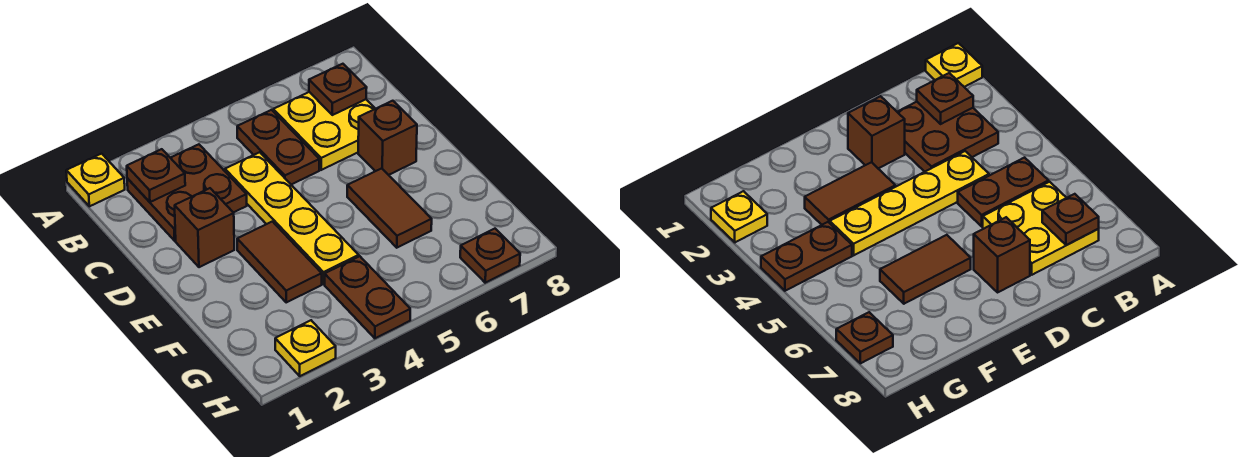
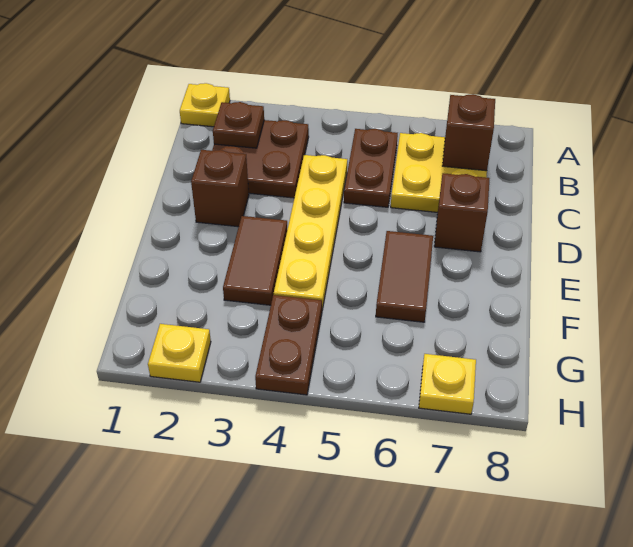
brown 1x1 plate [309,64,367,115] -> brown 1x1 brick [443,94,495,171]
brown 1x1 plate [460,229,520,283] -> yellow 1x1 plate [419,354,476,414]

